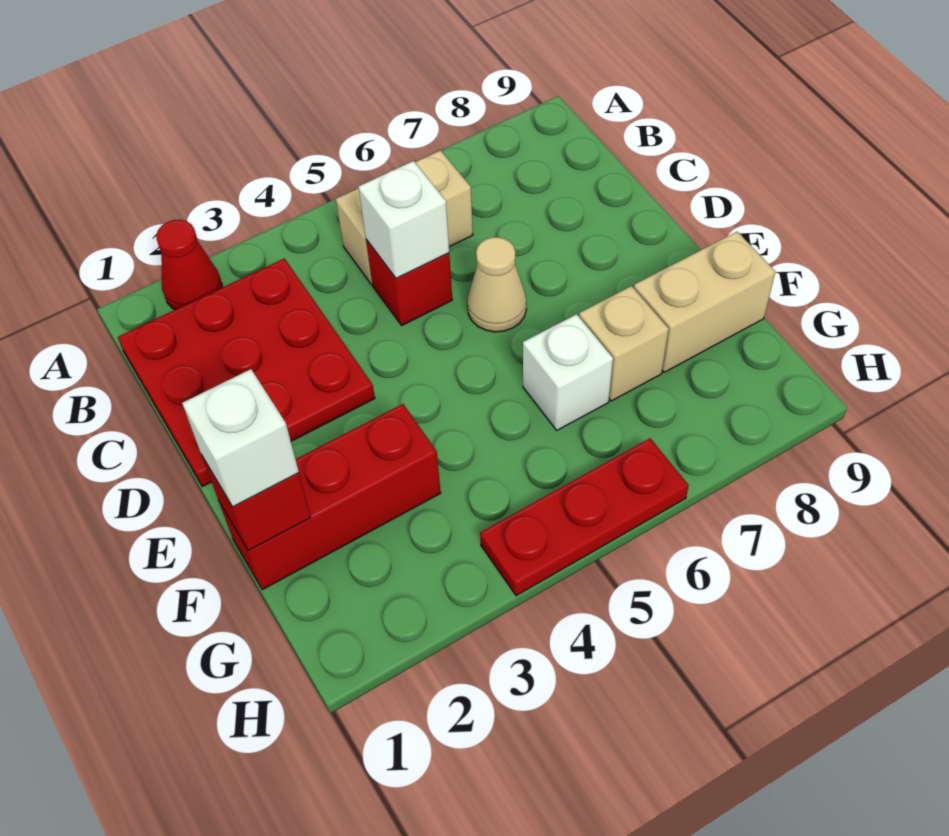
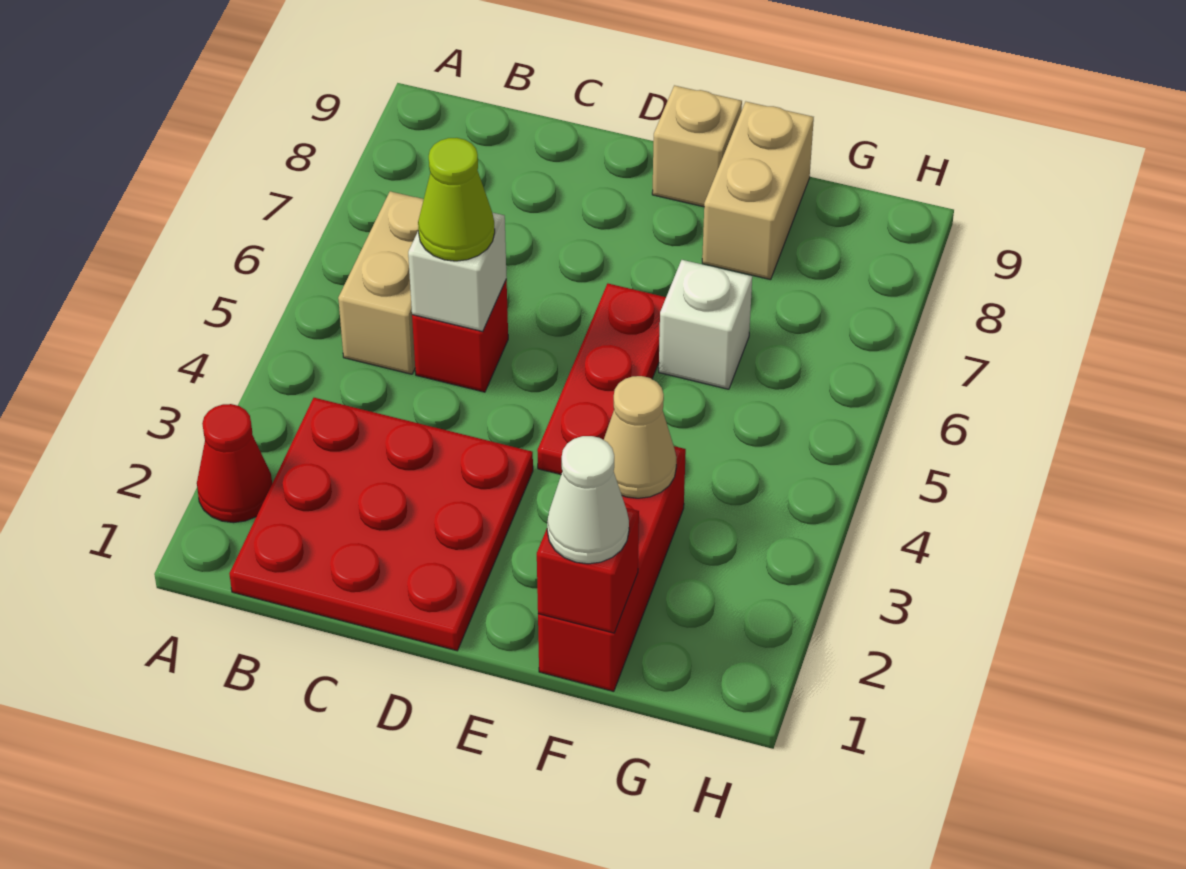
none -> lime 1x1 cone [418,138,495,261]
tan 1x1 cone [467,237,526,332] -> tan 1x1 cone moved to [604,376,677,498]
white 1x1 brick [182,369,299,507] -> white 1x1 cone [547,436,629,564]
tan 1x1 brick [579,286,669,401] -> tan 1x1 brick moved to [652,85,742,207]
red 1x3 plate [480,438,689,596] -> red 1x3 plate moved to [537,284,666,474]

